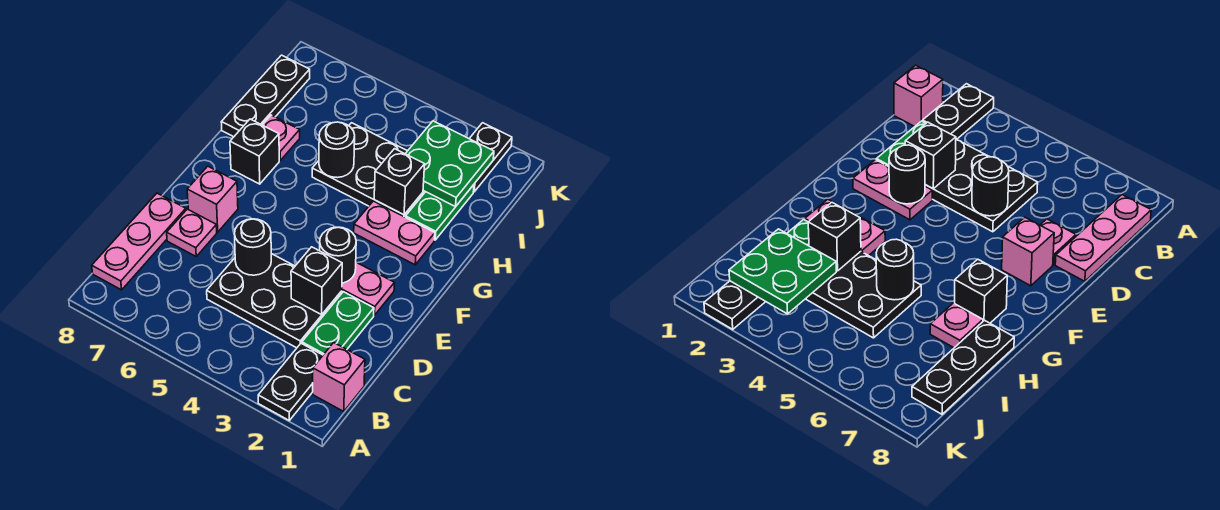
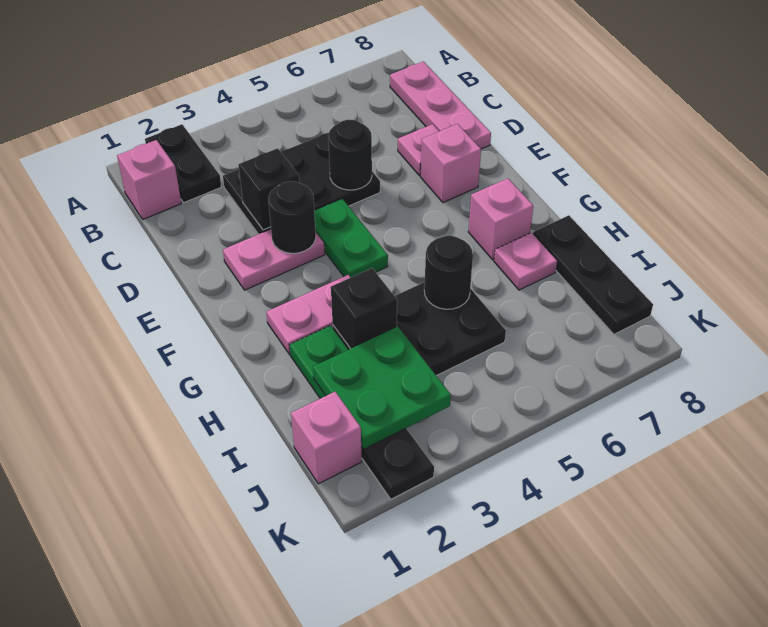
green 1x2 plate [302,292,374,355] -> green 1x2 plate moved to [314,199,388,277]
black 1x1 brick [230,119,279,184] -> pink 1x1 brick [468,178,533,260]
none -> pink 1x1 brick [291,392,362,484]

